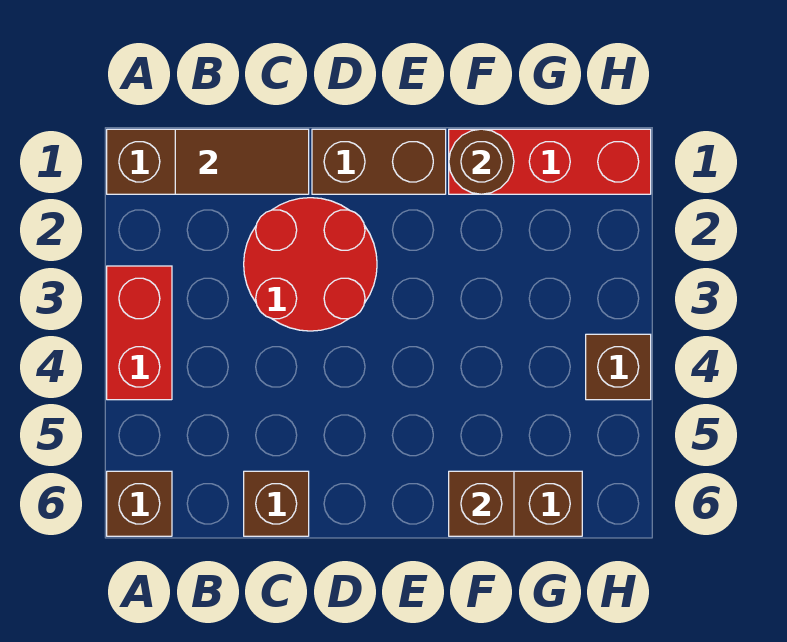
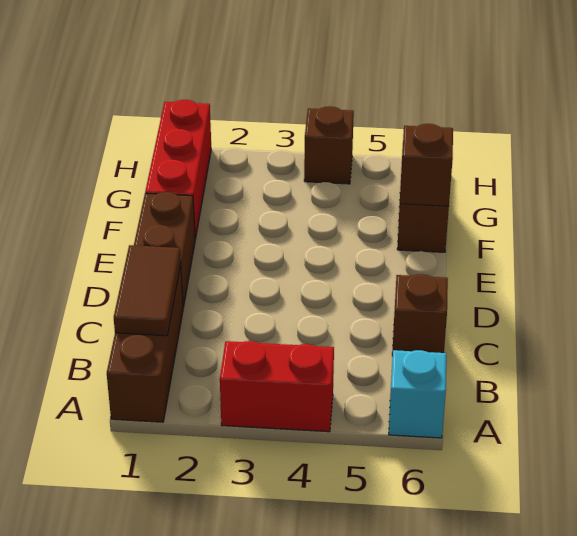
brown 1x1 brick [107,471,172,536] -> cyan 1x1 brick [389,350,446,438]
red 2x2 round brick [244,198,377,331] -> none
brown 1x1 round brick [449,129,514,194] -> none

